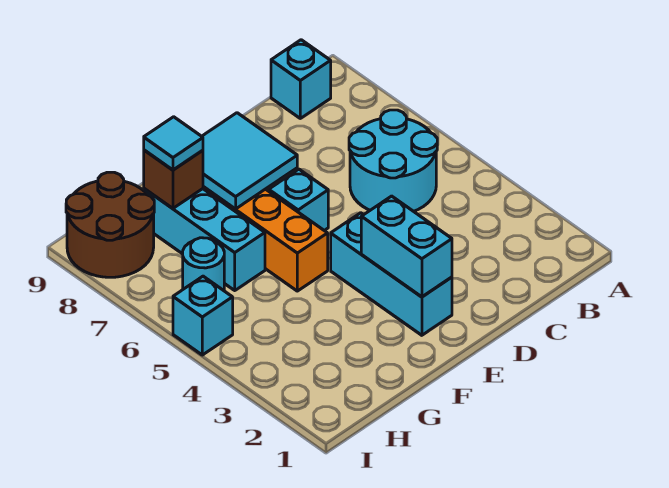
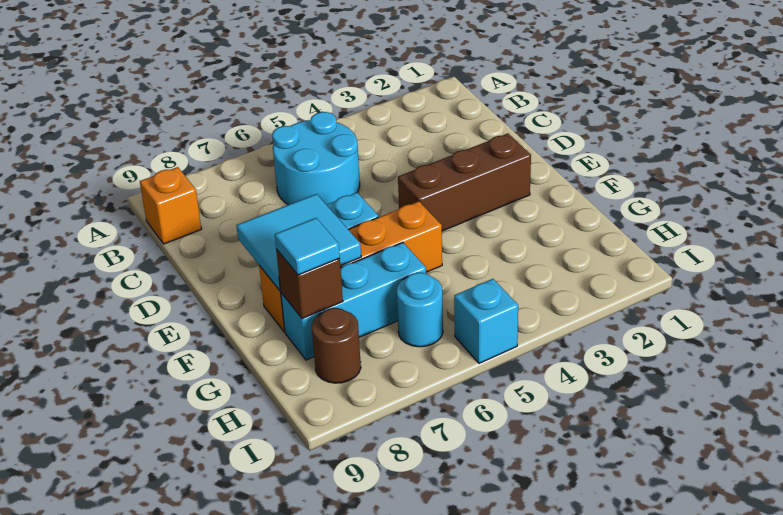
cyan 1x1 brick [271,40,331,118] -> orange 1x1 brick [140,167,201,244]
cyan 1x3 brick [331,213,452,335] -> brown 1x3 brick [398,133,531,231]
cyan 1x2 brick [361,196,452,297] -> none
brown 2x2 round brick [66,172,154,277] -> brown 1x1 round brick [312,308,361,383]

